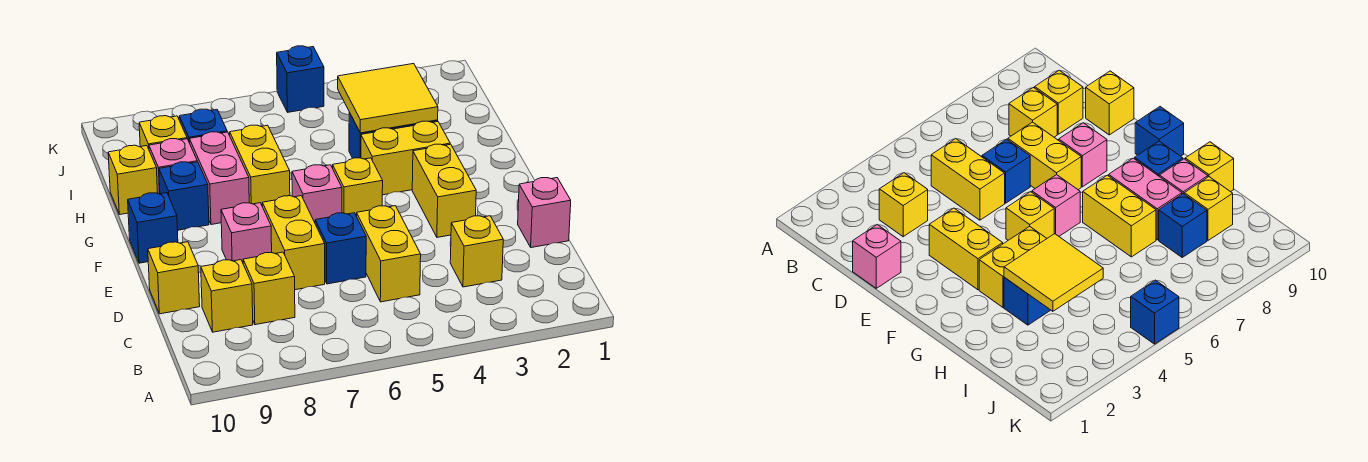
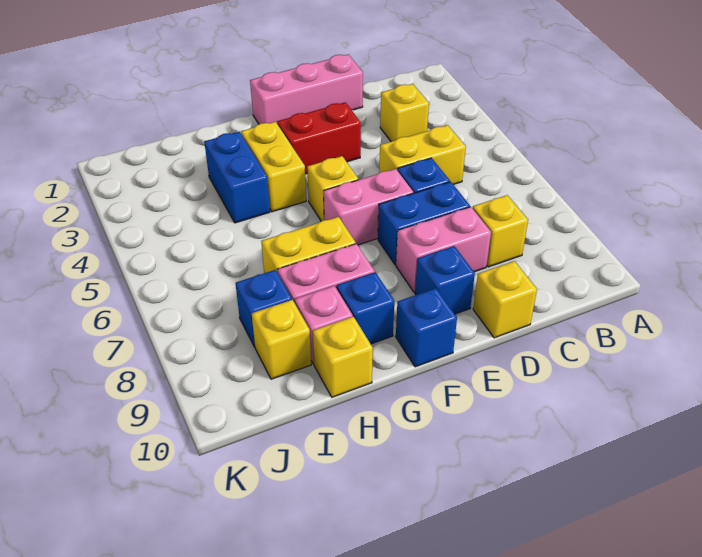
yellow 1x1 brick [201,260,253,332] -> none
pink 1x1 brick [518,178,571,248] -> pink 1x3 brick [250,54,363,124]
yellow 1x2 brick [262,196,325,290] -> blue 1x2 brick [378,182,470,265]
yellow 1x2 brick [412,144,476,237] -> red 1x2 brick [277,102,361,174]
pink 1x1 brick [221,203,272,262] -> pink 1x2 brick [396,207,491,292]
pink 1x1 brick [292,165,342,222] -> pink 1x2 brick [324,169,413,245]
yellow 2x2 tile [338,64,438,133] -> none
blue 1x1 brick [277,46,324,112] -> blue 1x1 brick moved to [415,246,475,314]

